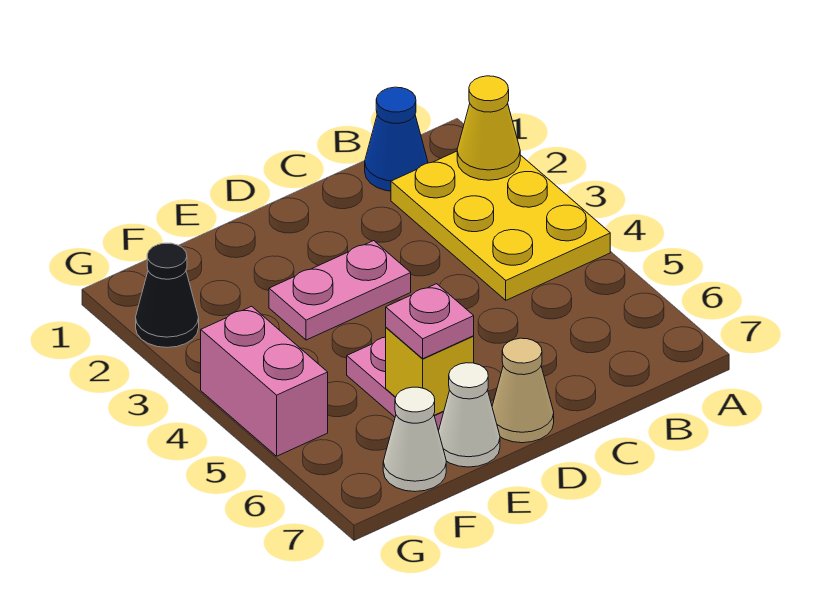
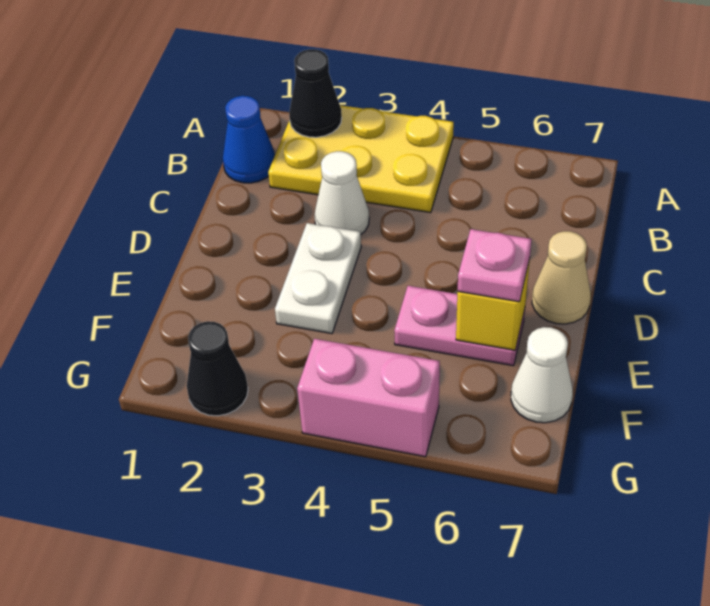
yellow 1x1 cone [457,76,520,180] -> black 1x1 cone [289,49,342,137]
pink 1x2 plate [269,241,411,340] -> white 1x2 plate [275,223,361,334]
white 1x1 cone [439,363,500,467] -> white 1x1 cone moved to [314,151,369,234]

